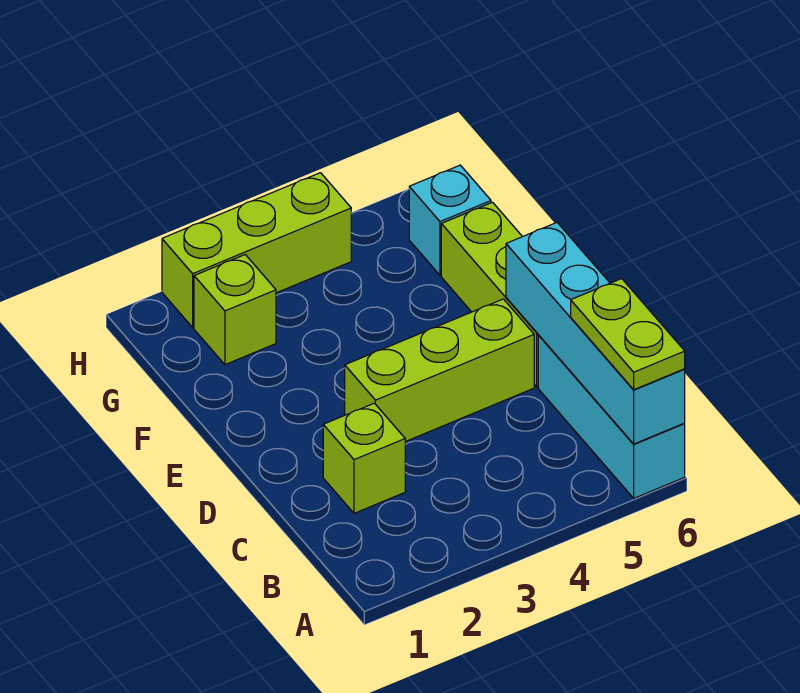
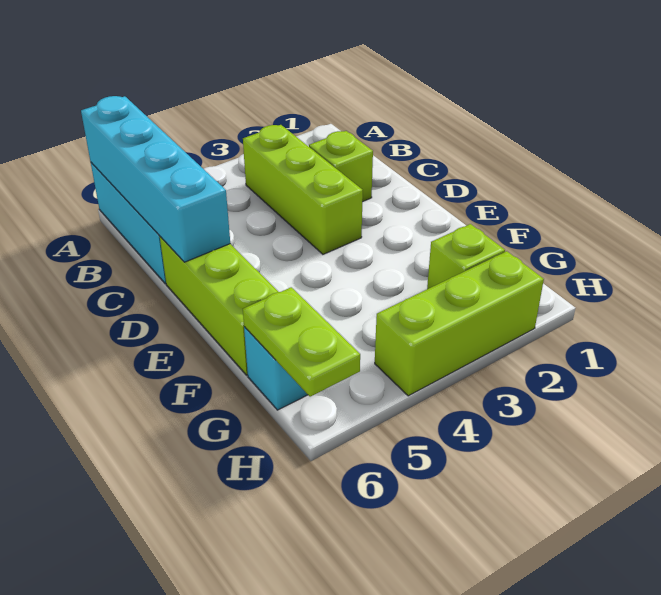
lime 1x2 plate [571,279,685,390] -> lime 1x2 plate moved to [243,287,360,397]
lime 1x3 brick [345,299,534,442] -> lime 1x3 brick turned to [243,125,363,254]

